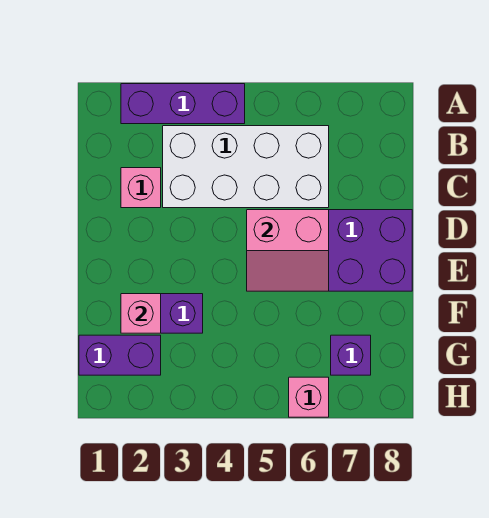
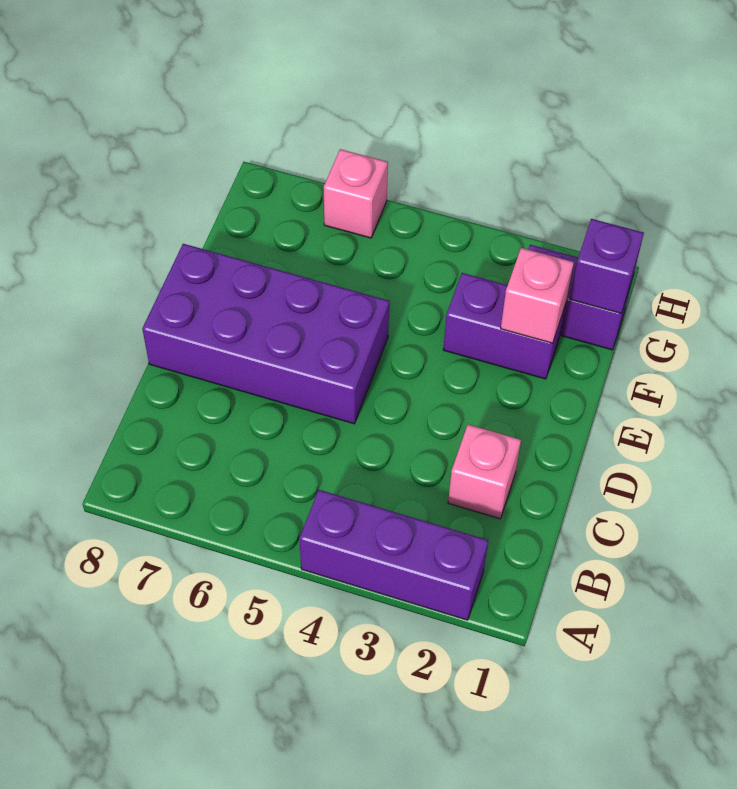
white 2x4 brick [163,126,329,208] -> none
pink 2x2 slope [247,210,329,291] -> none
purple 1x1 brick [331,335,371,375] -> purple 1x1 brick moved to [570,219,644,314]

